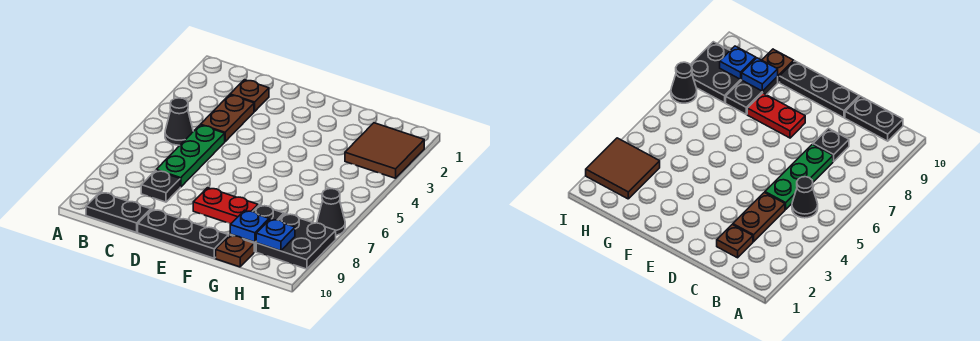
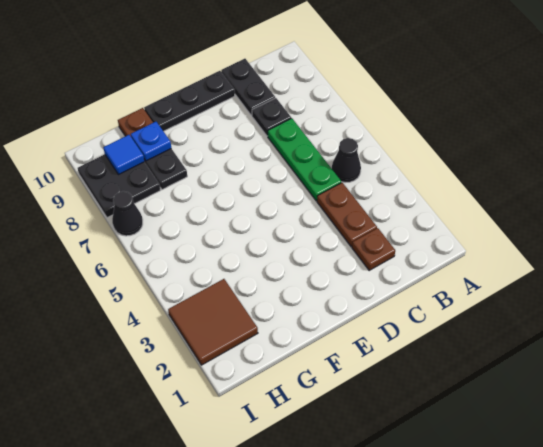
black 1x2 plate [86,192,151,232] -> black 1x2 plate turned to [221,59,275,115]
red 1x2 plate [193,188,258,224] -> none
blue 1x1 plate [256,219,295,251] -> blue 1x1 tile [103,135,144,175]

